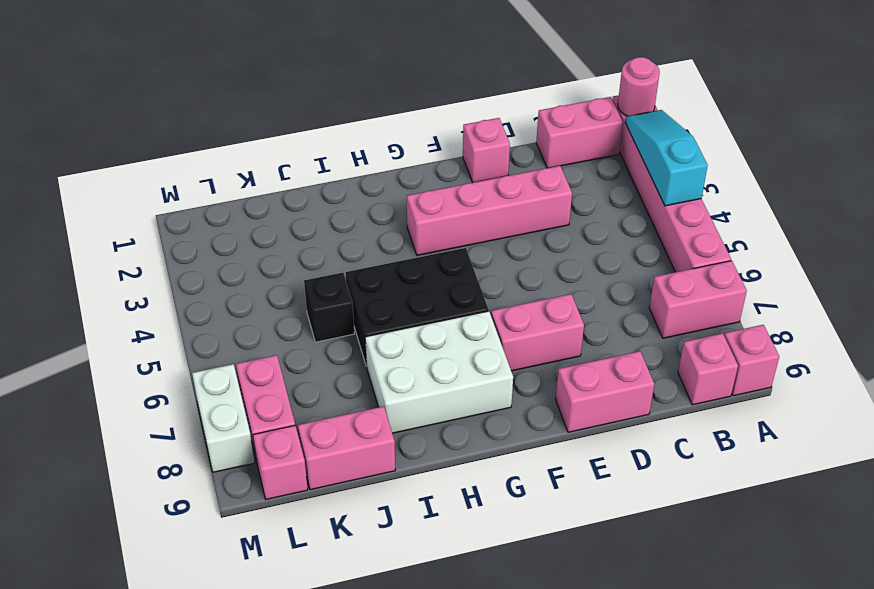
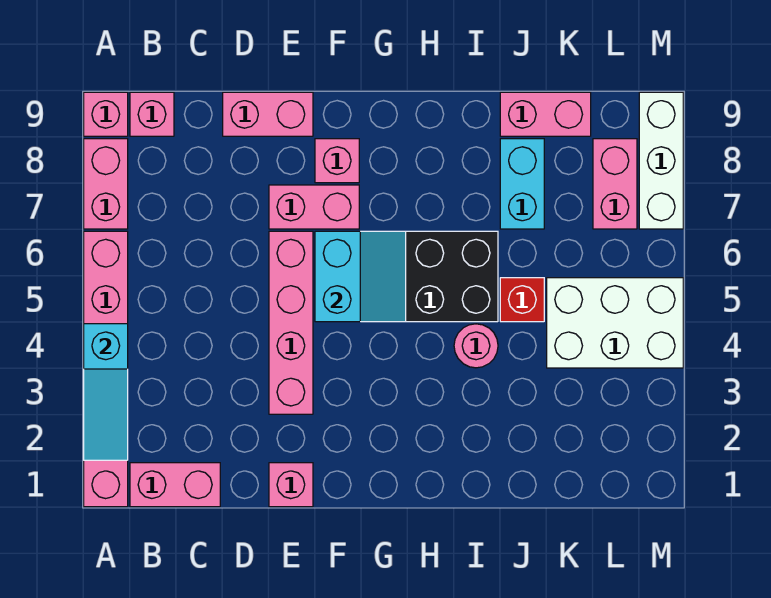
pink 1x1 round brick [618,57,660,116] -> pink 1x1 round brick moved to [454,324,498,368]
pink 1x2 brick [649,261,747,338] -> pink 1x2 brick turned to [84,139,128,229]
pink 1x4 brick [407,166,572,255] -> pink 1x4 brick turned to [269,231,313,414]
none -> cyan 2x2 slope [315,231,406,322]
white 2x3 brick [365,311,513,433] -> white 2x3 brick moved to [547,278,683,368]
black 1x1 brick [304,273,354,342] -> red 1x1 brick [500,278,544,322]
none -> cyan 1x2 brick [500,139,544,229]
pink 1x1 brick [253,425,308,499] -> pink 1x1 brick moved to [315,139,359,183]
white 1x2 brick [192,364,255,472] -> white 1x3 brick [639,92,683,229]

